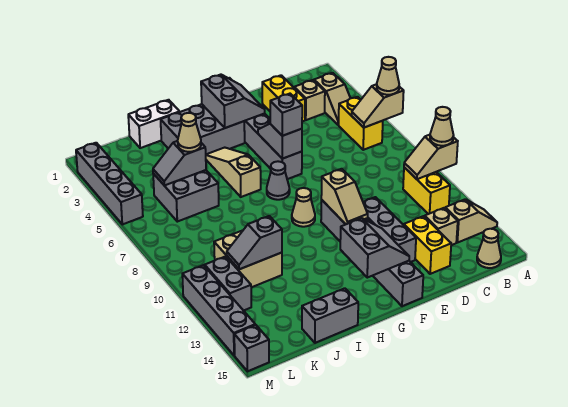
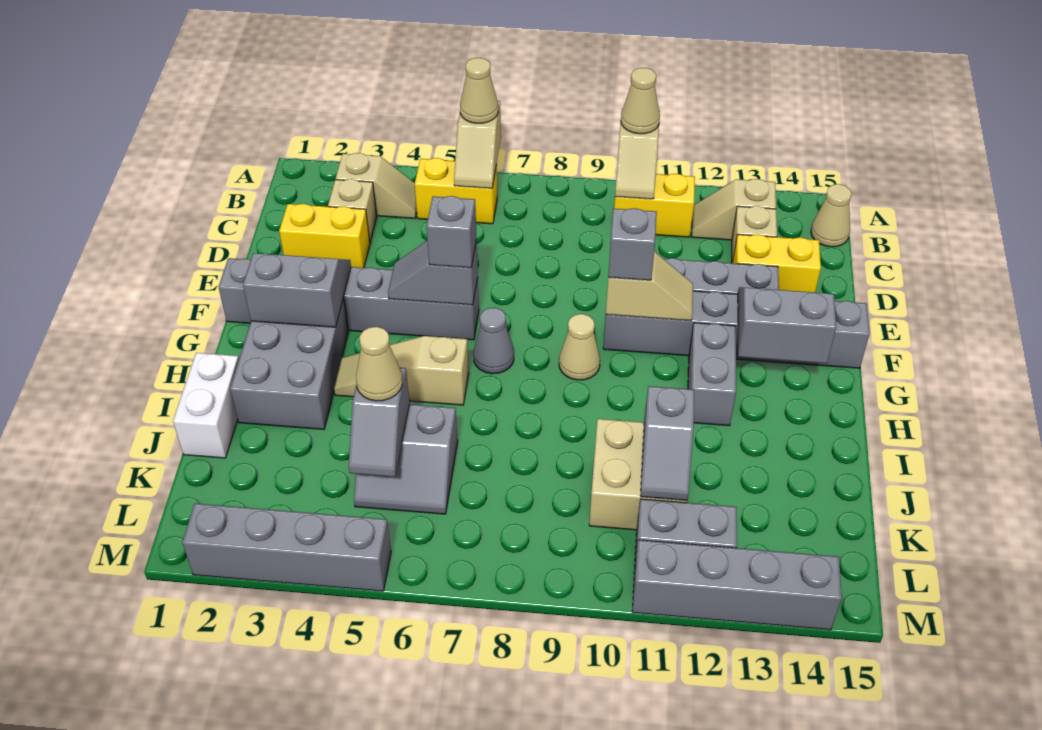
tan 1x2 slope [445,199,497,243] -> tan 1x2 slope turned to [692,179,776,240]
grey 1x2 brick [302,288,358,343] -> grey 1x2 brick moved to [688,323,736,426]
grey 2x2 brick [153,170,219,222] -> grey 2x2 slope [354,404,458,514]
grey 1x1 brick [234,325,269,371] -> grey 1x1 brick moved to [608,208,657,280]

